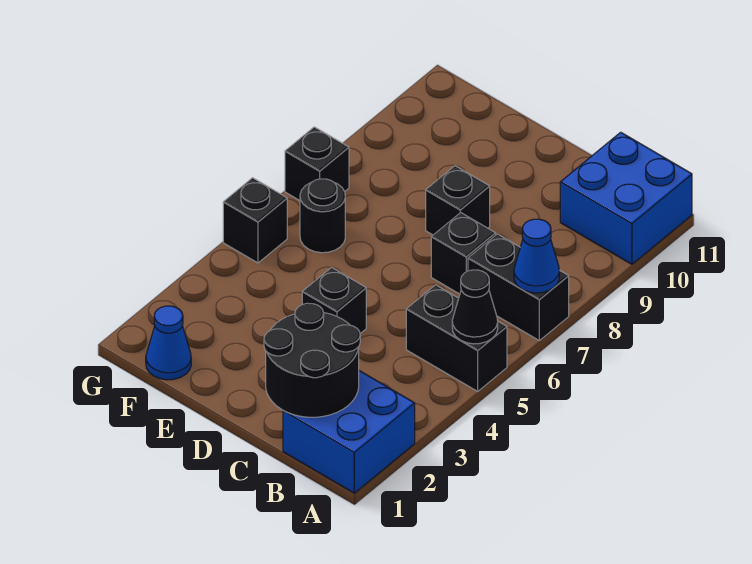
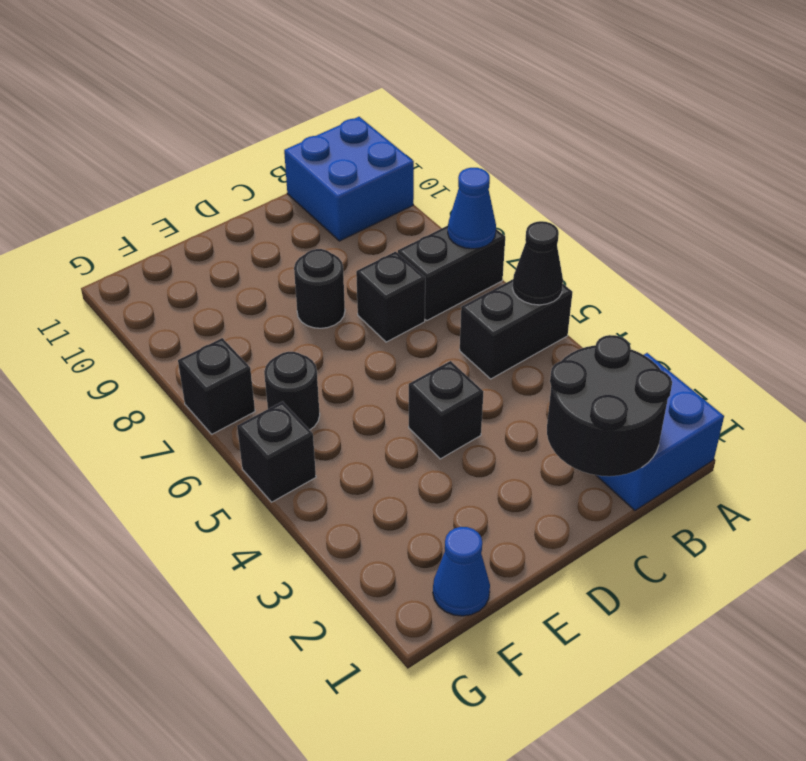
black 1x1 brick [426,166,490,235] -> black 1x1 round brick [294,249,345,328]

